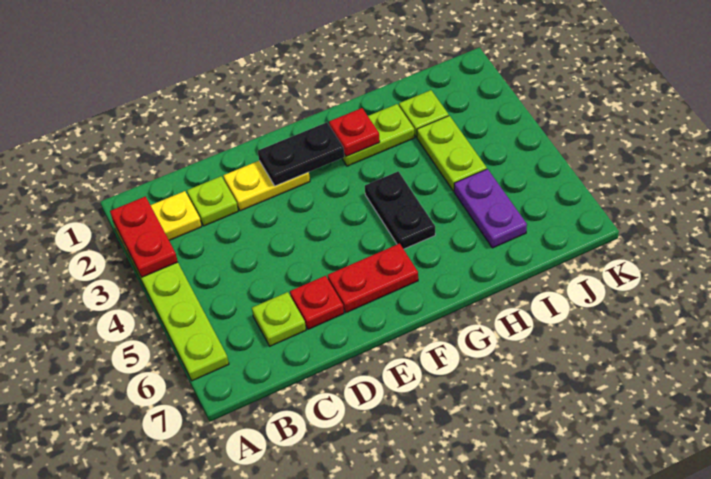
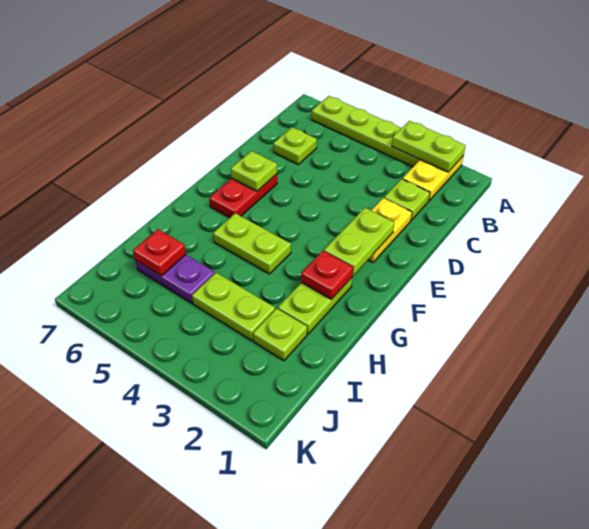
red 1x2 plate [110,197,178,277] -> lime 1x2 plate [392,121,466,172]
red 1x1 plate [290,276,344,329] -> red 1x1 plate moved to [133,229,186,276]
black 1x2 plate [258,122,344,186] -> lime 1x2 plate [324,208,394,275]
none -> lime 1x1 plate [231,151,277,191]
black 1x2 plate [365,171,435,249] -> lime 1x2 plate [213,213,291,274]

